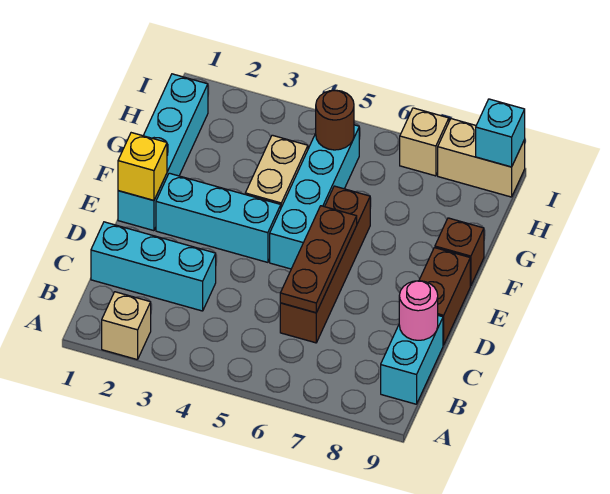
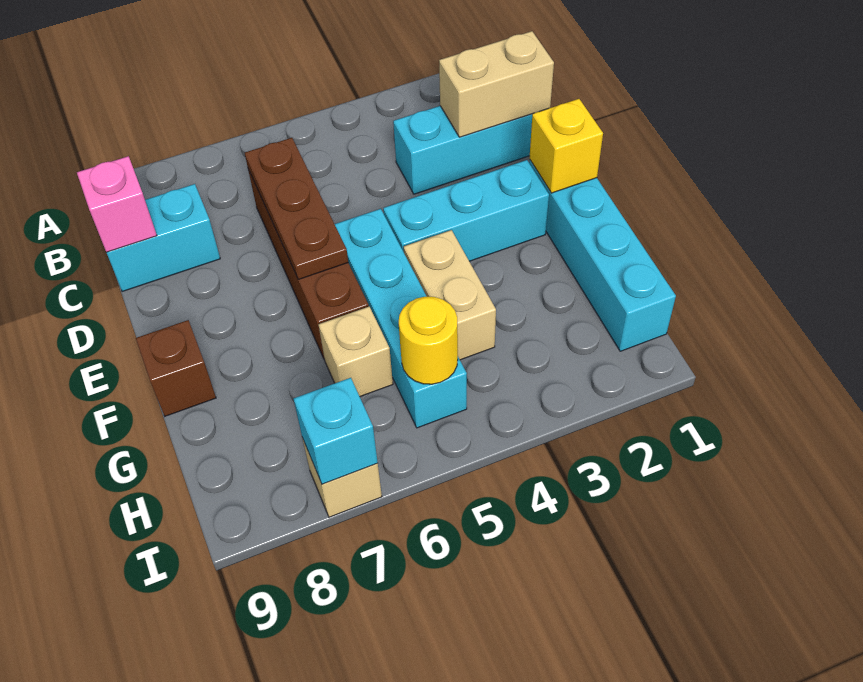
tan 1x1 brick [102,292,151,360] -> tan 1x1 brick moved to [318,307,393,396]
cyan 1x2 brick [381,316,443,404] -> cyan 1x2 brick turned to [107,184,220,292]
pink 1x1 round brick [399,281,438,340] -> pink 1x1 brick [77,156,157,252]
brown 1x2 brick [419,248,470,345] -> none
brown 1x1 round brick [315,90,354,150] -> yellow 1x1 round brick [399,297,458,384]
tan 1x2 brick [438,119,525,197] -> tan 1x2 brick moved to [439,31,554,137]
cyan 1x1 brick [476,99,525,167] -> cyan 1x1 brick moved to [294,378,378,484]

